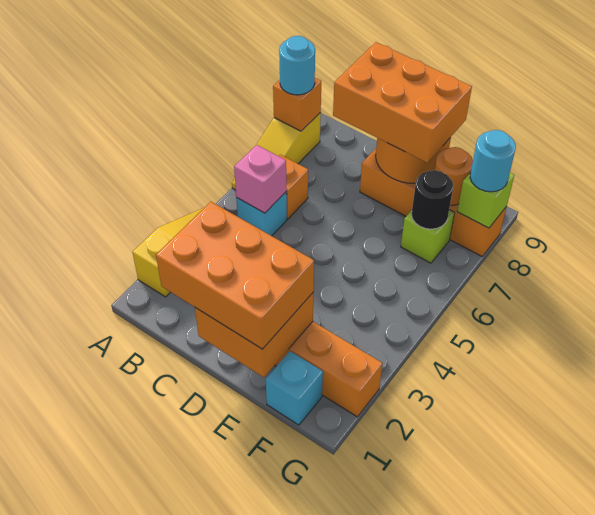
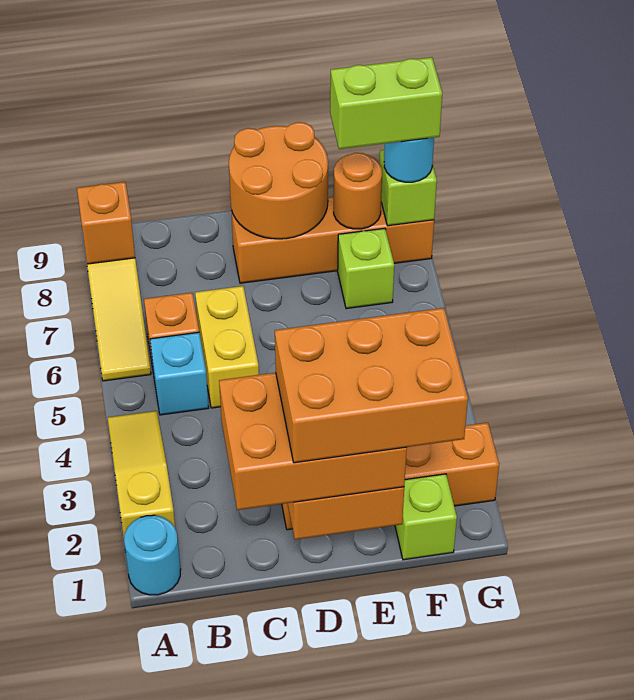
cyan 1x1 round brick [279,36,315,95] -> cyan 1x1 round brick moved to [124,515,181,595]
pink 1x1 brick [234,145,286,213] -> none
none -> yellow 1x2 brick [195,286,259,408]
orange 2x3 brick [333,42,472,163] -> orange 2x3 brick moved to [275,308,468,463]
cyan 1x1 brick [266,351,323,425] -> lime 1x1 brick [395,474,457,560]
black 1x1 round brick [411,170,453,229] -> none
none -> lime 1x2 brick [330,57,442,149]

